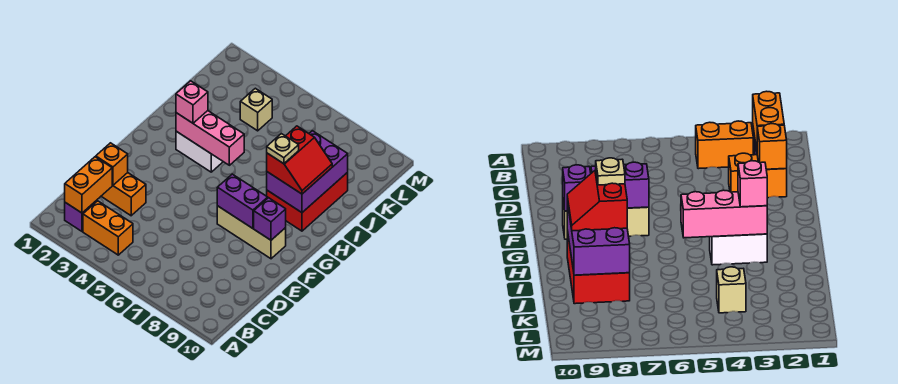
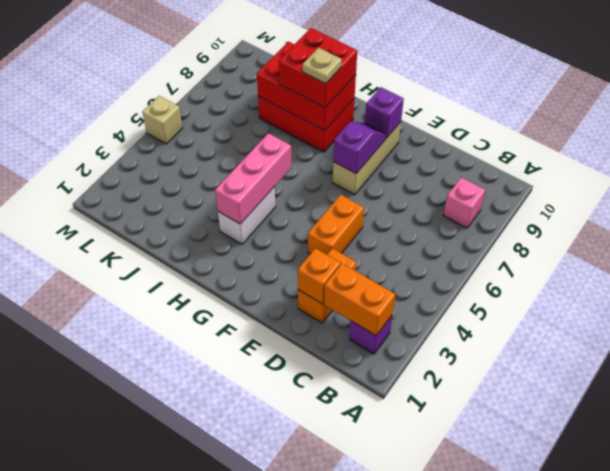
orange 1x2 brick [83,201,133,255] -> orange 1x2 brick moved to [308,195,364,255]
purple 1x2 brick [217,174,268,228] -> purple 1x2 slope [333,122,387,174]
pink 1x1 brick [176,81,208,123] -> pink 1x1 brick moved to [443,177,485,228]
purple 2x3 brick [267,131,348,213] -> red 2x3 brick [257,42,356,131]
red 2x2 slope [267,126,332,194] -> red 2x2 brick [279,28,357,108]
tan 1x1 brick [240,88,272,131] -> tan 1x1 brick moved to [142,96,182,144]

